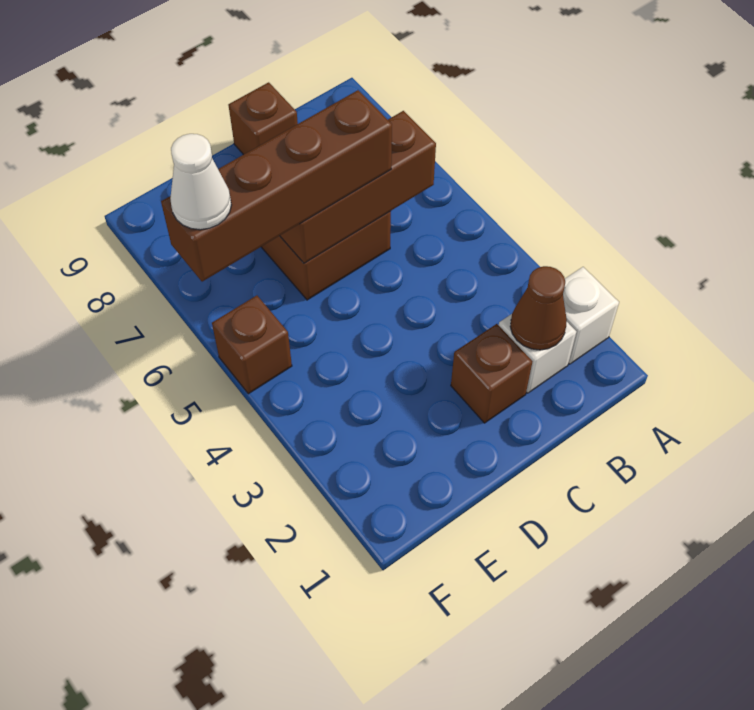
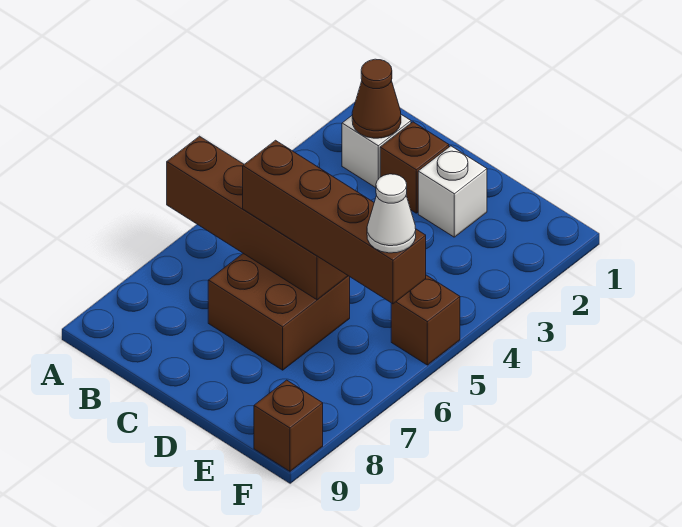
white 1x1 brick [563,267,619,364] -> white 1x1 brick moved to [418,146,487,237]
brown 1x3 brick [280,111,436,263] -> brown 1x4 brick [167,136,348,300]
brown 1x1 brick [228,82,298,155] -> brown 1x1 brick moved to [254,380,323,471]

